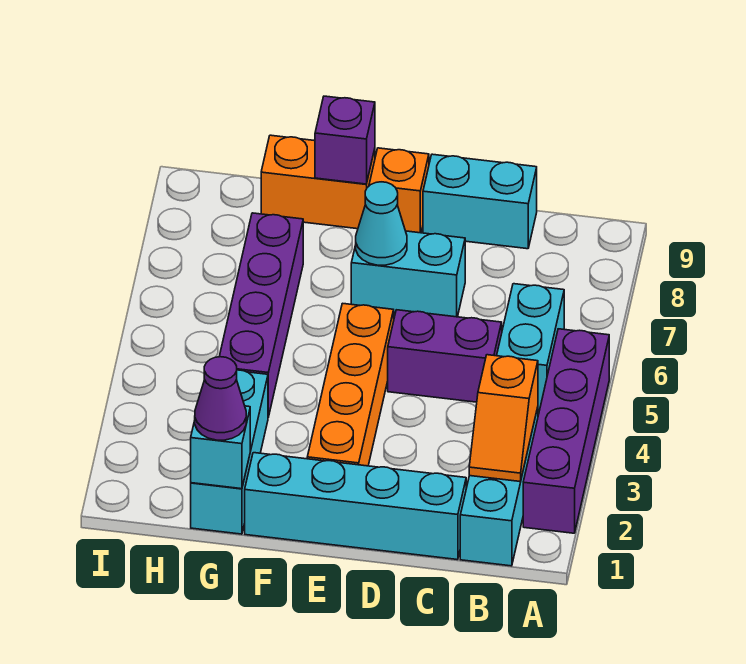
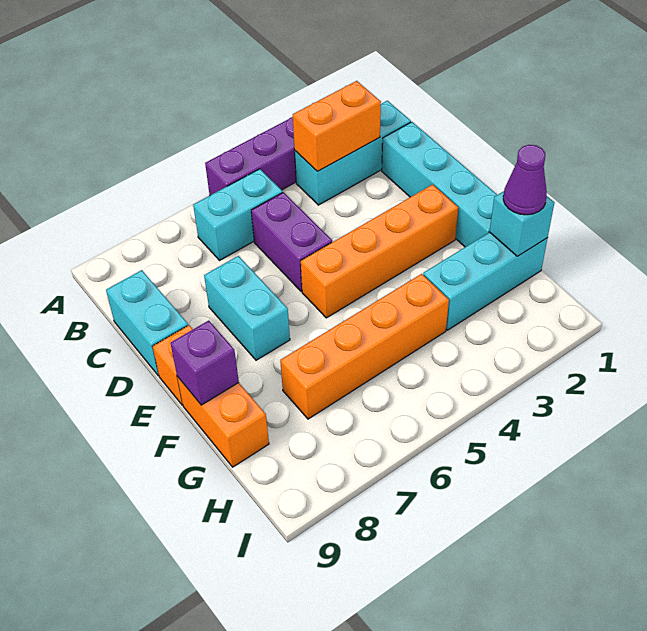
orange 1x2 slope [469,355,538,482] -> orange 1x2 brick [293,81,381,171]
cyan 1x1 cone [356,182,407,265] -> none
purple 1x4 brick [219,213,303,417] -> orange 1x4 brick [280,274,449,419]

